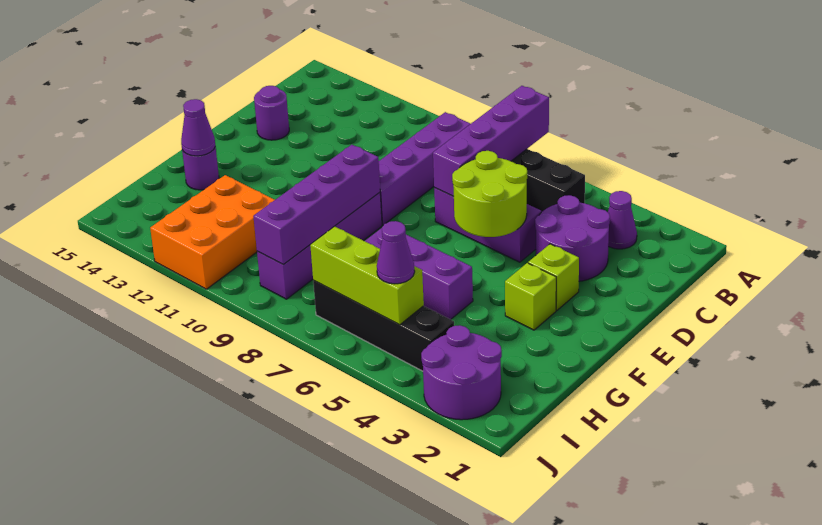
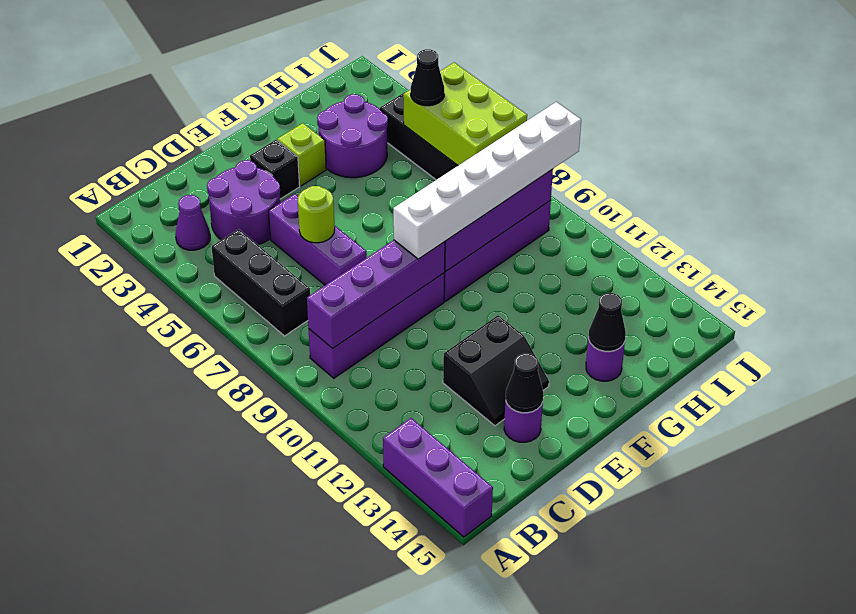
purple 1x4 brick [433,86,549,196] -> purple 1x4 brick moved to [307,240,445,349]
lime 2x2 round brick [452,151,527,237] -> lime 1x1 round brick [298,186,335,243]
none -> black 2x2 slope [443,315,549,426]
none -> black 1x1 cone [506,353,543,413]
lime 1x1 brick [528,244,579,310] -> black 1x1 brick [250,140,300,199]
none -> white 1x6 brick [393,102,581,259]
purple 1x3 brick [365,228,473,320] -> purple 1x3 brick moved to [383,418,493,537]
purple 1x1 cone [181,99,215,156] -> black 1x1 cone [589,293,626,351]
orange 2x3 brick [150,175,274,289] -> none
purple 2x2 round brick [421,325,502,420] -> purple 2x2 round brick moved to [317,94,388,178]
lime 1x3 brick [310,226,424,325] -> lime 2x3 brick [403,62,527,165]
purple 1x1 cone [377,221,415,284] -> black 1x1 cone [411,49,444,106]

